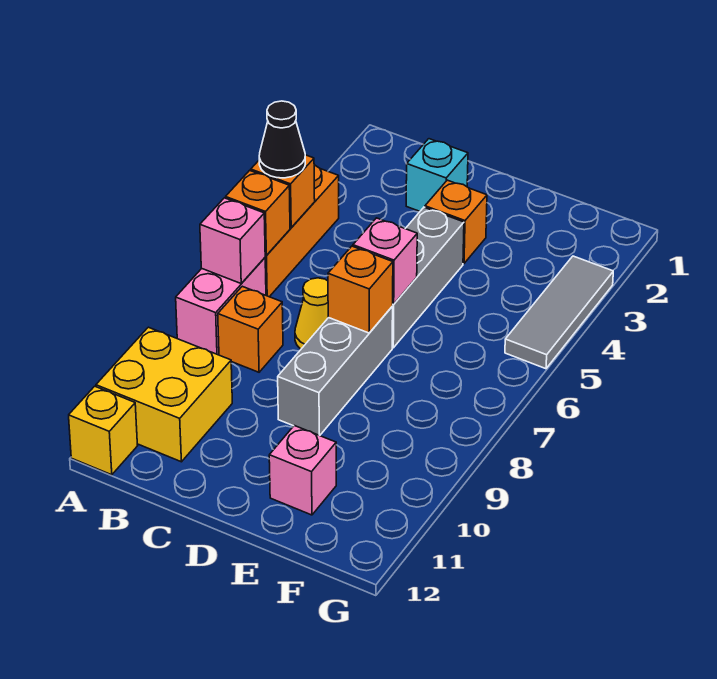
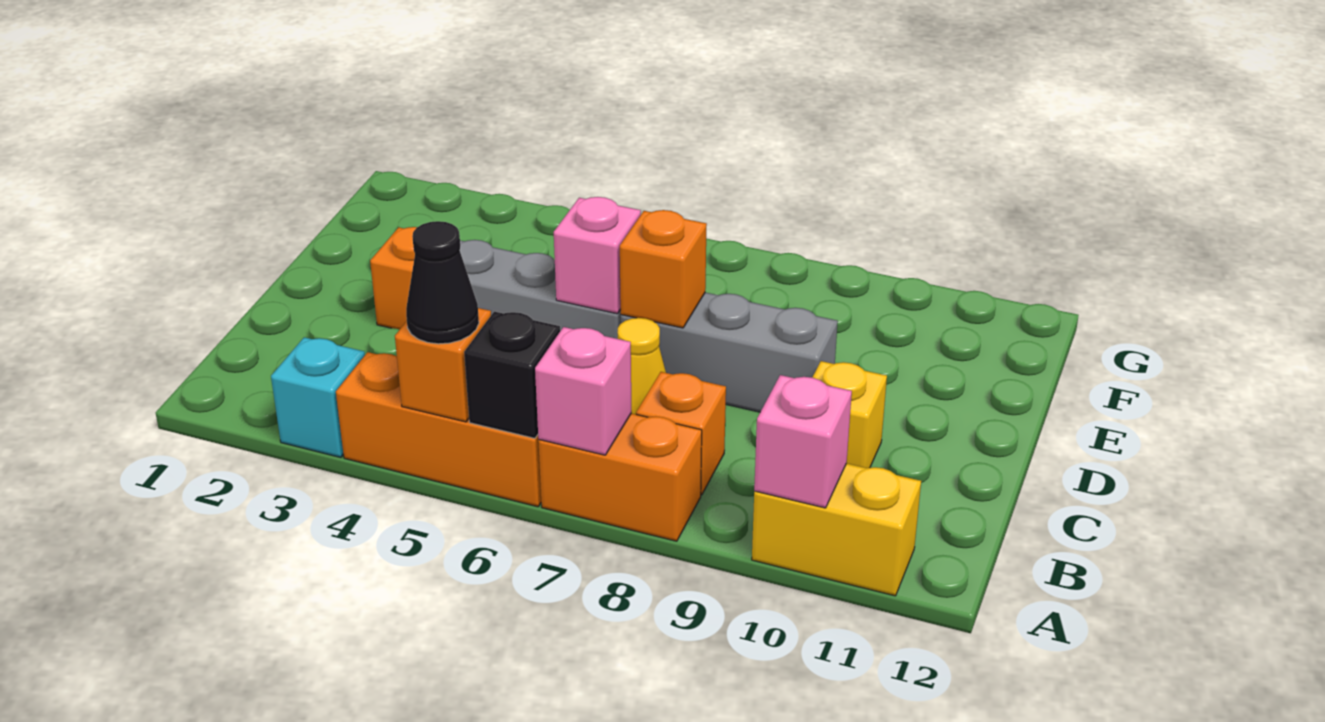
orange 1x1 brick [226,170,290,255] -> black 1x1 brick [464,312,560,438]
pink 1x2 brick [176,258,266,355] -> orange 1x2 brick [538,413,702,541]
yellow 2x2 brick [96,327,232,462] -> yellow 1x2 brick [752,463,921,596]
yellow 1x1 brick [69,386,137,475] -> yellow 1x1 brick moved to [812,361,887,468]
cyan 1x1 brick [406,139,468,211] -> cyan 1x1 brick moved to [271,337,365,457]
pink 1x1 brick [269,426,336,515] -> pink 1x1 brick moved to [754,375,852,508]
grey 1x3 tile [505,256,613,369] -> none

